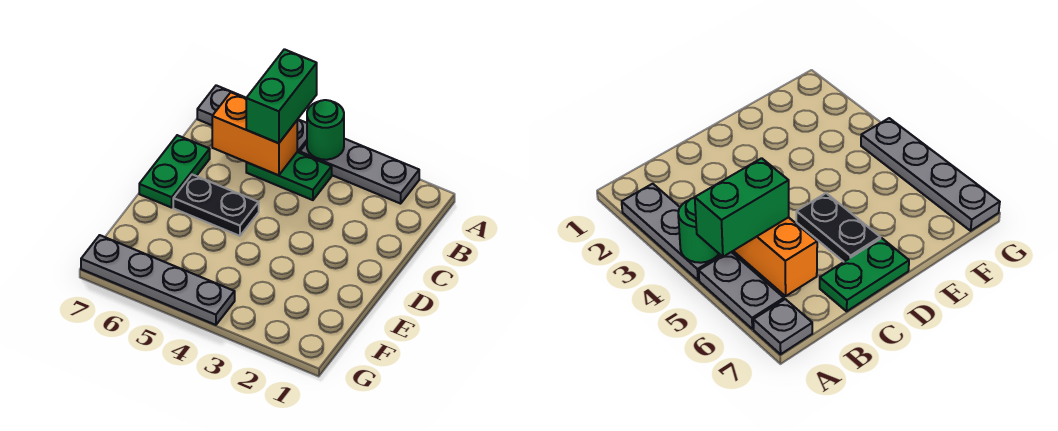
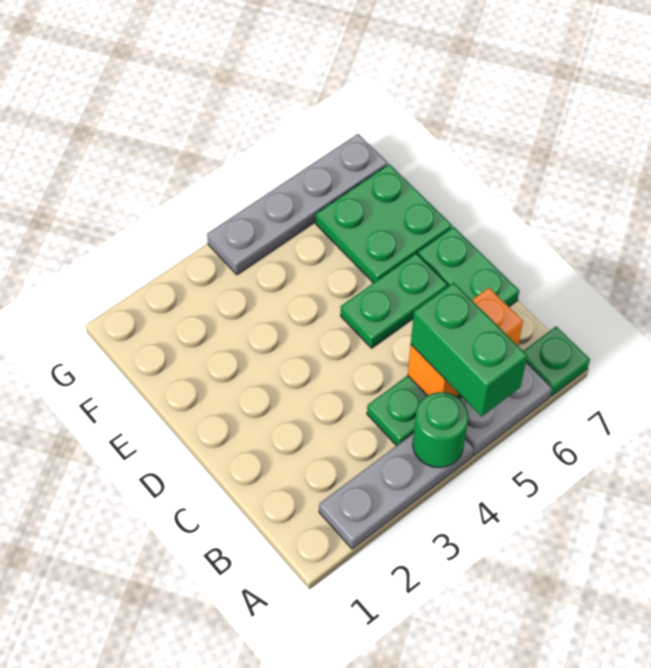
grey 1x1 plate [197,85,246,125] -> green 1x1 plate [524,327,590,396]
black 1x2 plate [173,175,259,236] -> green 1x2 plate [341,253,448,348]
none -> green 2x2 plate [316,164,452,283]

